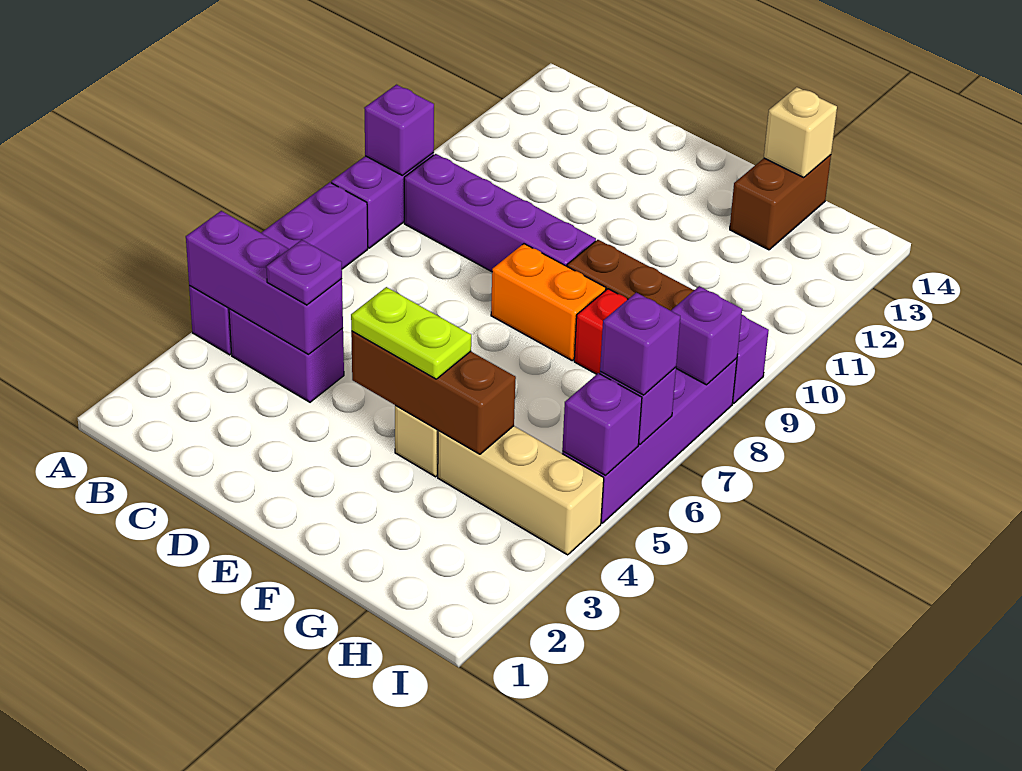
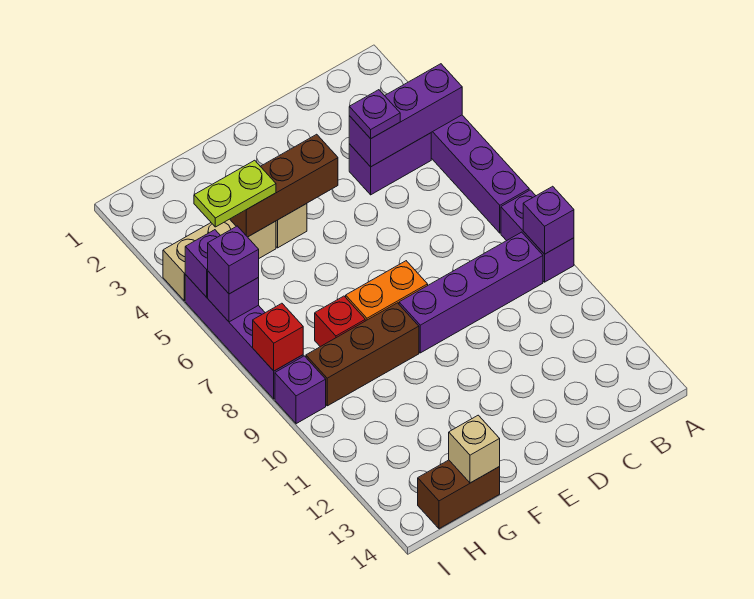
lime 1x2 plate [351,287,471,379] -> lime 1x2 plate moved to [194,160,276,227]
brown 1x2 brick [730,155,831,250] -> brown 1x2 brick turned to [418,460,500,529]
purple 1x1 brick [671,286,742,385] -> red 1x1 brick [253,303,303,371]

